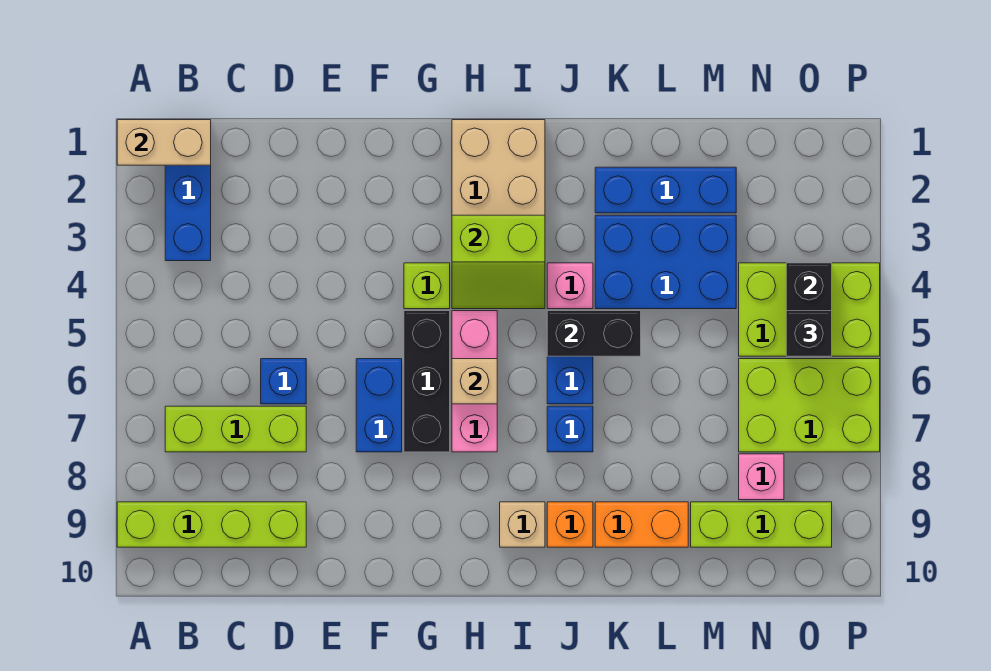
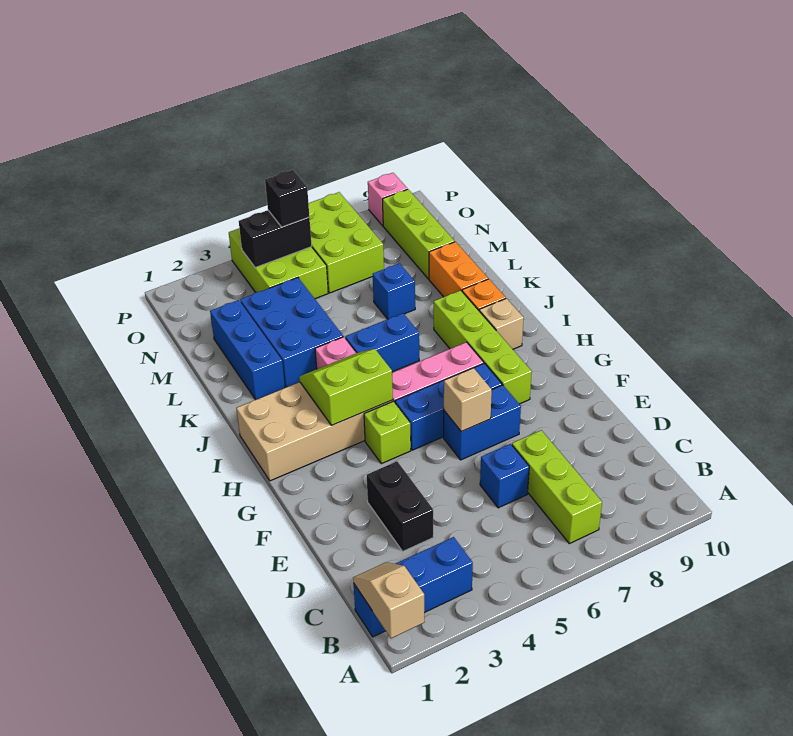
tan 1x2 brick [117,120,211,165] -> tan 1x2 slope [353,562,425,638]
lime 1x4 brick [117,502,306,547] -> lime 1x4 brick moved to [434,290,532,404]
black 1x3 brick [404,311,450,452] -> blue 1x3 brick [395,363,502,450]
lime 2x2 slope [452,215,545,309] -> lime 2x2 slope turned to [299,349,393,425]
tan 1x1 brick [452,359,497,404] -> tan 1x1 brick moved to [444,368,492,432]
black 1x2 brick [547,311,641,356] -> black 1x2 brick moved to [367,461,433,551]
blue 1x1 brick [547,406,593,452] -> blue 1x1 brick moved to [373,263,415,319]
pink 1x1 brick [739,454,784,500] -> pink 1x1 brick moved to [368,173,407,226]

